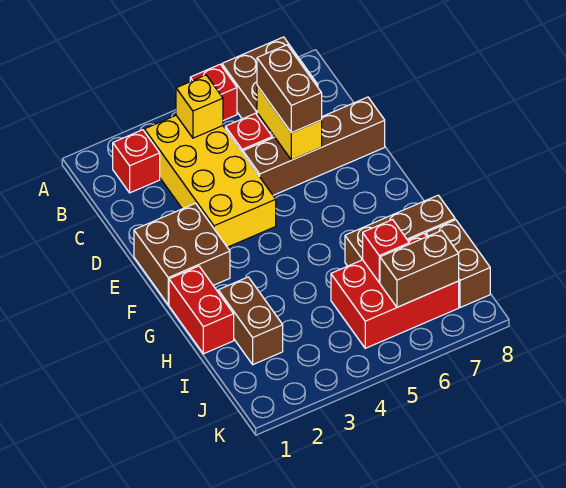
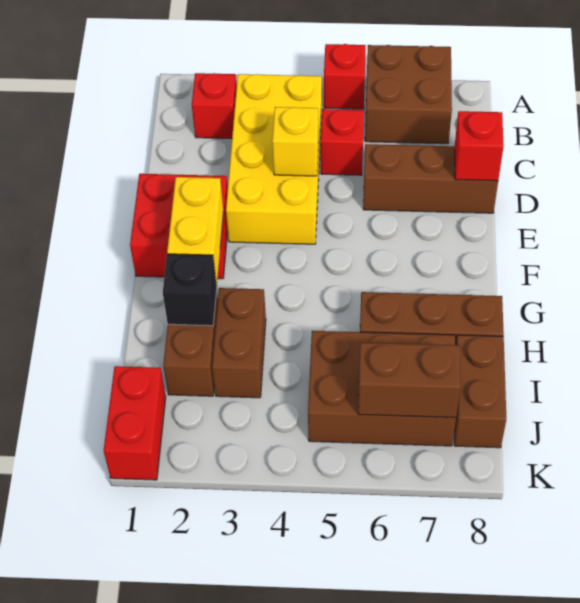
yellow 1x1 brick [176,75,223,138] -> yellow 1x1 brick moved to [272,107,319,176]
yellow 1x2 brick [257,86,322,160] -> yellow 1x2 brick moved to [167,177,223,285]
brown 1x2 brick [257,45,322,133] -> brown 1x2 brick moved to [212,288,266,398]
brown 1x4 brick [243,97,385,195] -> brown 1x3 brick [363,144,498,213]
brown 2x2 brick [134,203,230,305] -> red 2x2 brick [130,174,228,279]
red 1x2 brick [169,266,234,354] -> red 1x2 brick moved to [104,366,166,480]
none -> black 1x1 brick [163,254,217,326]
red 2x3 brick [331,234,459,348] -> brown 2x3 brick [308,331,456,446]
red 1x1 brick [363,220,409,283] -> red 1x1 brick moved to [455,111,504,181]

